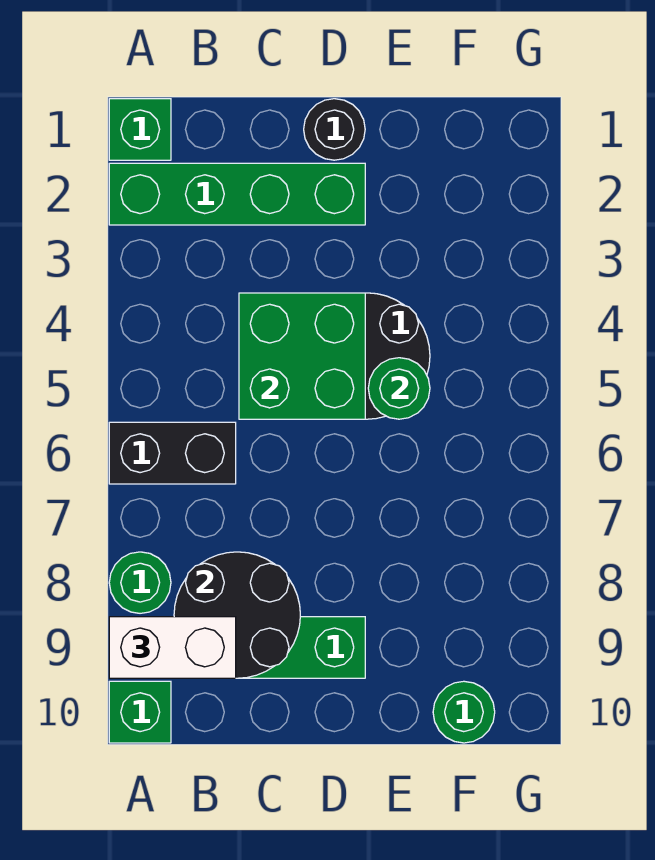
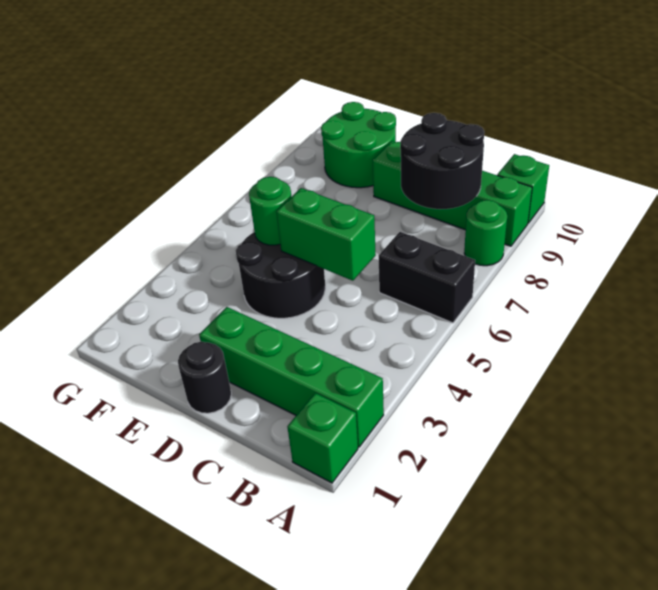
white 1x2 brick [109,617,236,678] -> none
green 2x2 brick [239,293,365,419] -> green 1x2 brick [276,188,376,281]
green 1x1 round brick [433,681,495,743] -> green 2x2 round brick [321,102,396,188]

